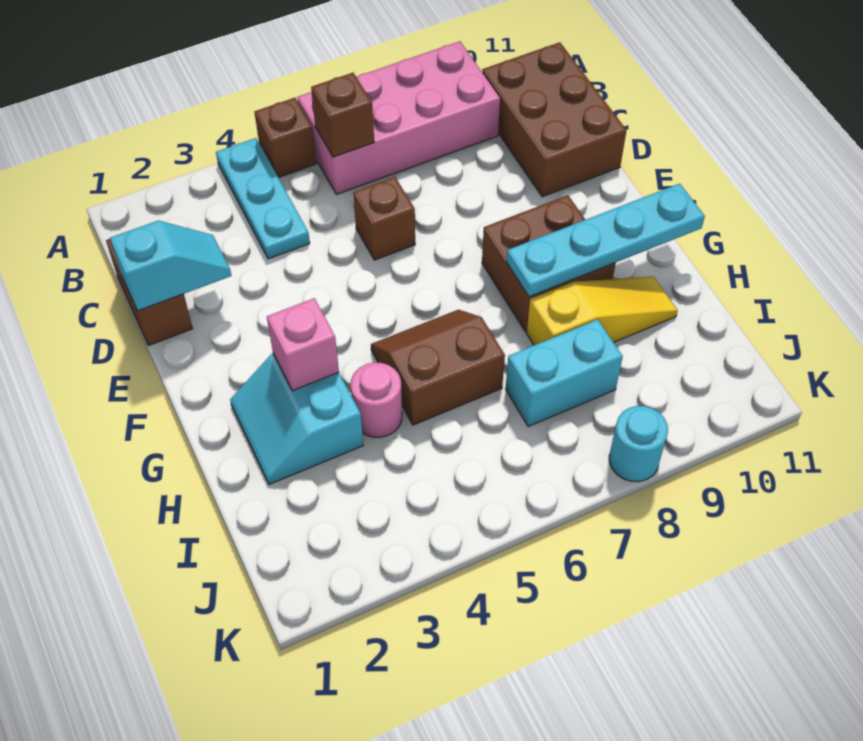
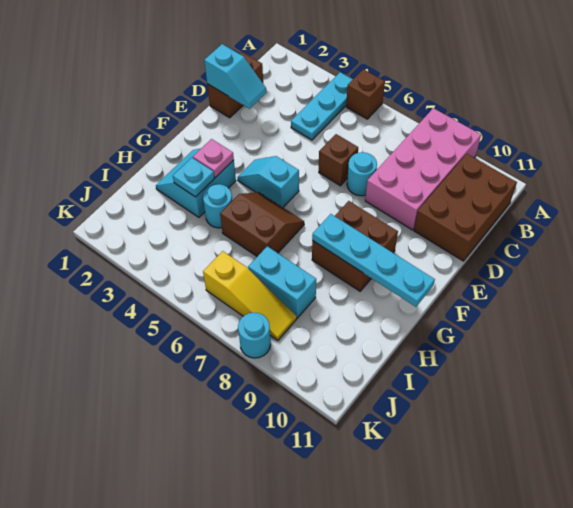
pink 2x4 brick [297,41,500,194] -> pink 2x4 brick turned to [365,108,481,230]
brown 1x1 brick [311,73,374,157] -> none
none -> cyan 1x1 round brick [347,152,377,196]
none -> cyan 1x2 slope [238,156,299,207]
pink 1x1 brick [267,298,339,391] -> pink 1x1 plate [193,139,234,177]
none -> cyan 1x1 plate [173,158,215,197]
pink 1x1 round brick [351,363,402,437] -> cyan 1x1 round brick [203,184,232,228]
yellow 1x3 slope [527,277,678,345] -> yellow 1x3 slope moved to [203,251,297,340]

